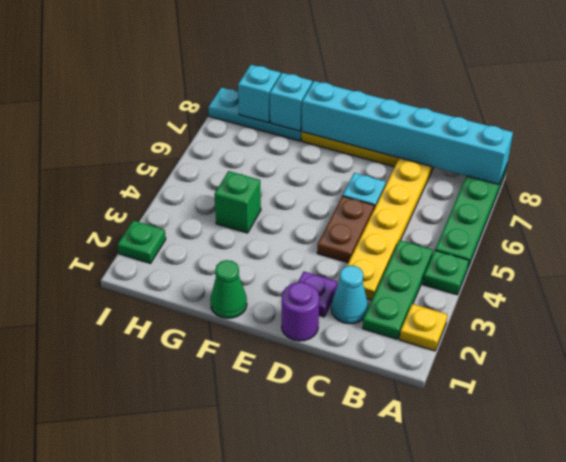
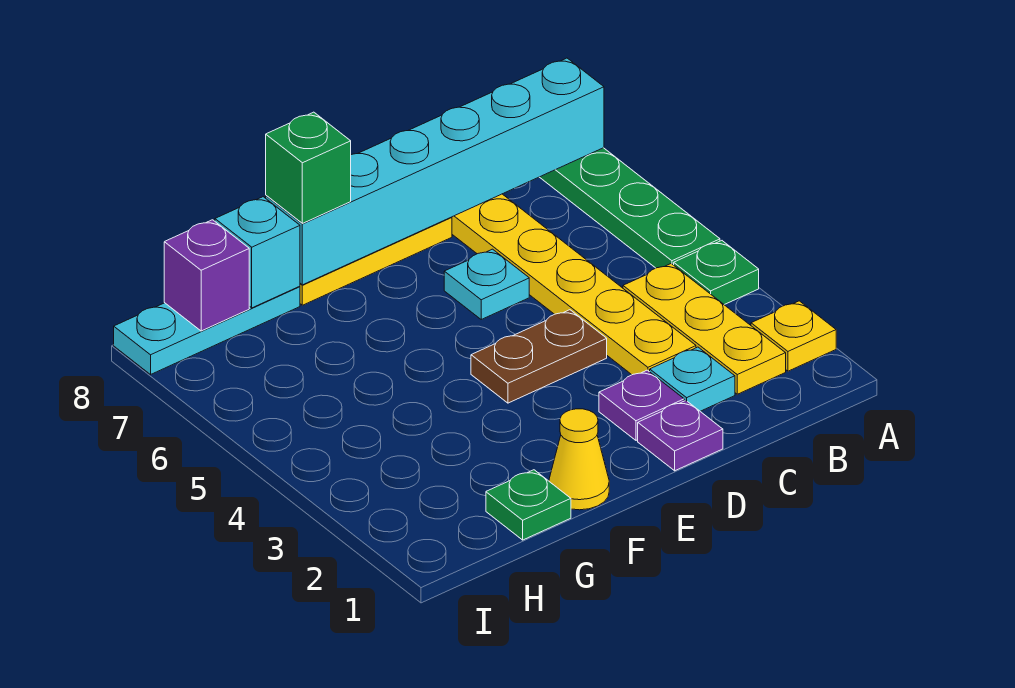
green 1x3 plate [363,240,433,339] -> yellow 1x3 plate [623,264,786,394]
cyan 1x1 cone [331,266,368,324] -> cyan 1x1 plate [650,347,735,411]
purple 1x1 round brick [282,282,319,341] -> purple 1x1 plate [638,401,723,471]
brown 1x2 plate [317,196,374,263] -> brown 1x2 plate turned to [471,310,607,403]
green 1x1 cone [210,260,247,318] -> yellow 1x1 cone [549,409,609,510]
green 1x1 brick [214,171,261,233] -> green 1x1 brick moved to [266,112,351,223]
cyan 1x1 brick [238,65,281,123] -> purple 1x1 brick [164,220,249,331]
green 1x1 plate [118,221,166,263] -> green 1x1 plate moved to [486,470,571,540]

